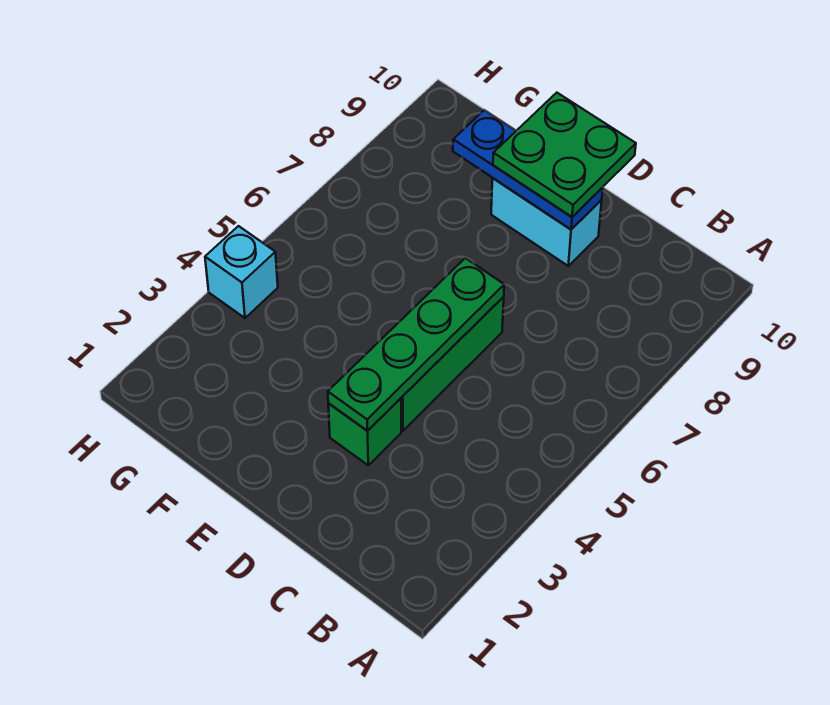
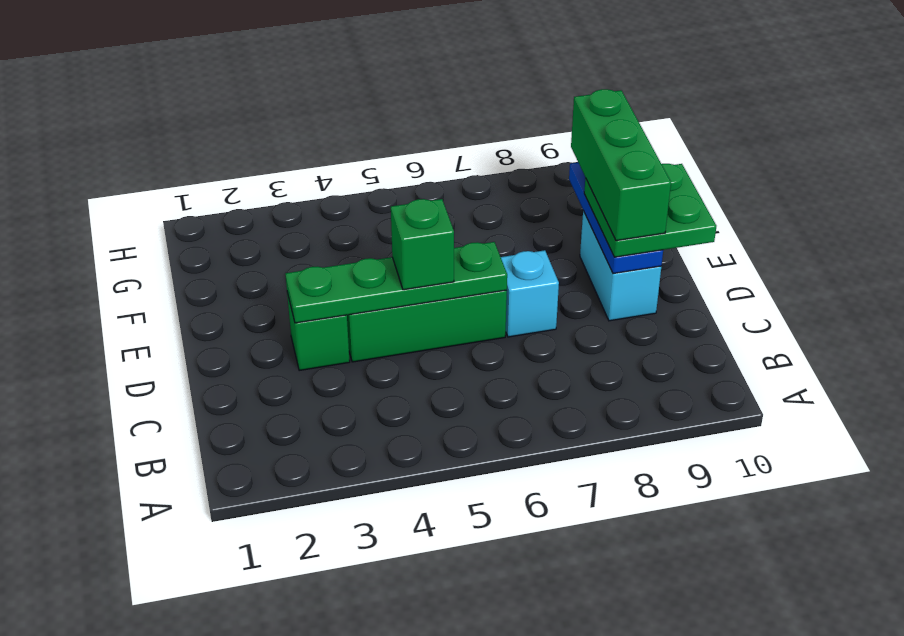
none -> green 1x1 brick [391,199,454,290]
none -> green 1x3 brick [571,89,671,241]
cyan 1x1 brick [205,226,278,318] -> cyan 1x1 brick moved to [501,250,559,337]

